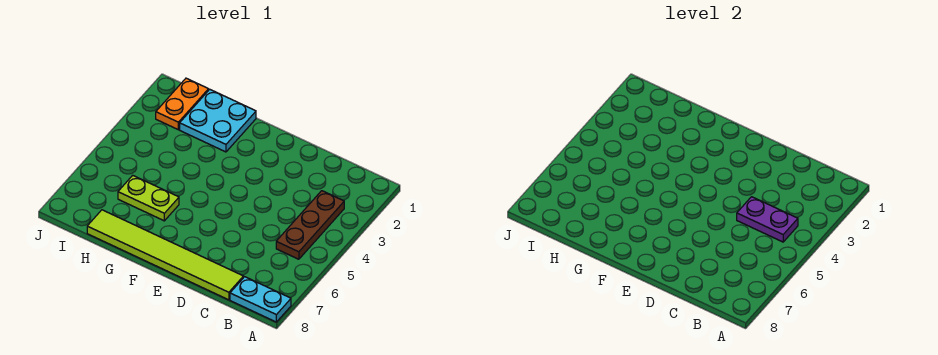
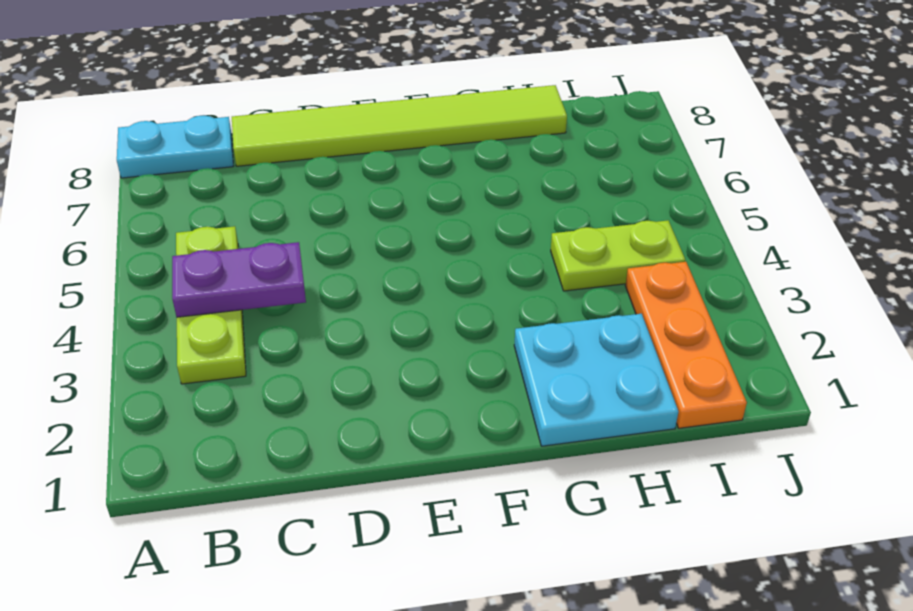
brown 1x3 plate [276,191,344,259] -> lime 1x3 plate [176,226,246,384]
lime 1x2 plate [118,175,179,221] -> lime 1x2 plate moved to [551,220,685,291]
orange 1x2 plate [156,78,209,130] -> orange 1x3 plate [625,262,747,428]

